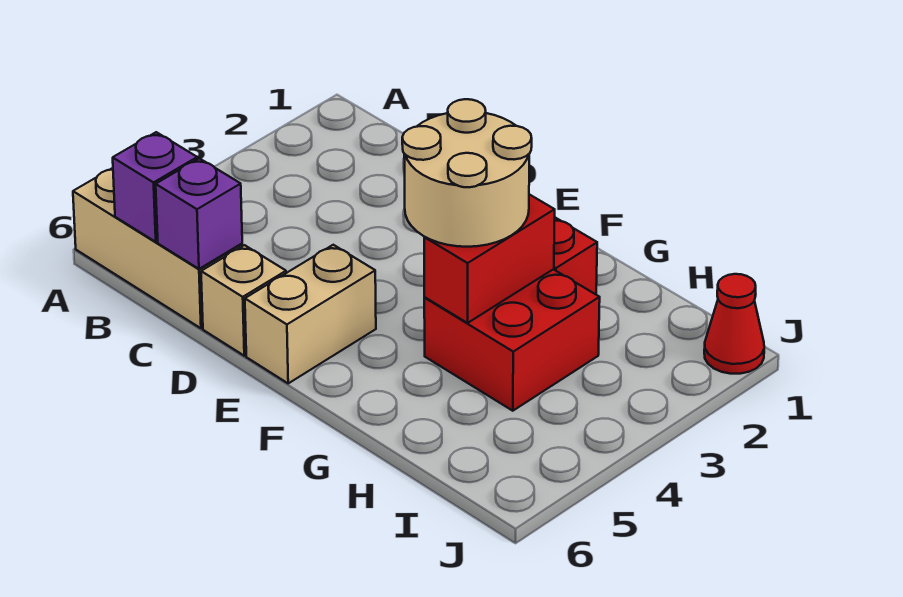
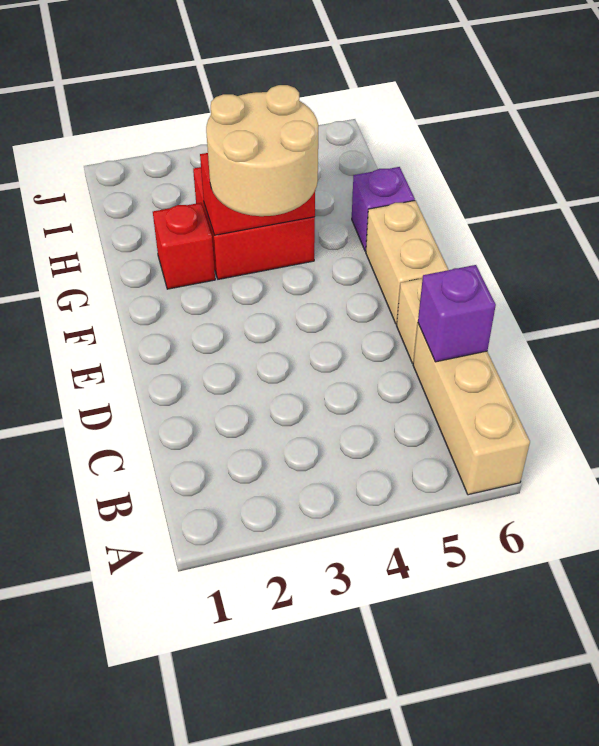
purple 1x1 brick [113,132,197,242] -> purple 1x1 brick moved to [352,167,415,251]
tan 1x2 brick [245,245,376,383] -> tan 1x2 brick turned to [366,200,448,324]
red 1x1 cone [704,274,764,374] -> none

